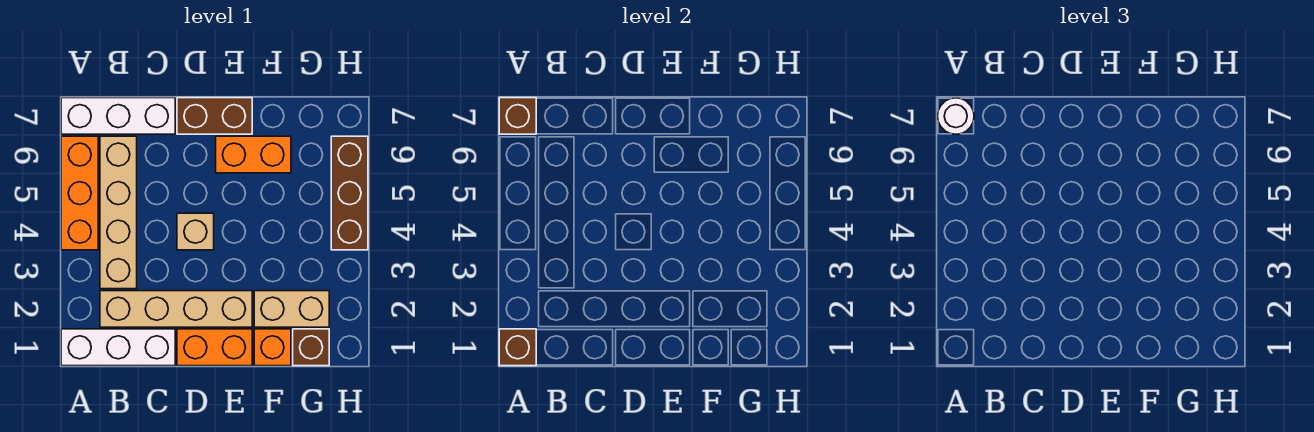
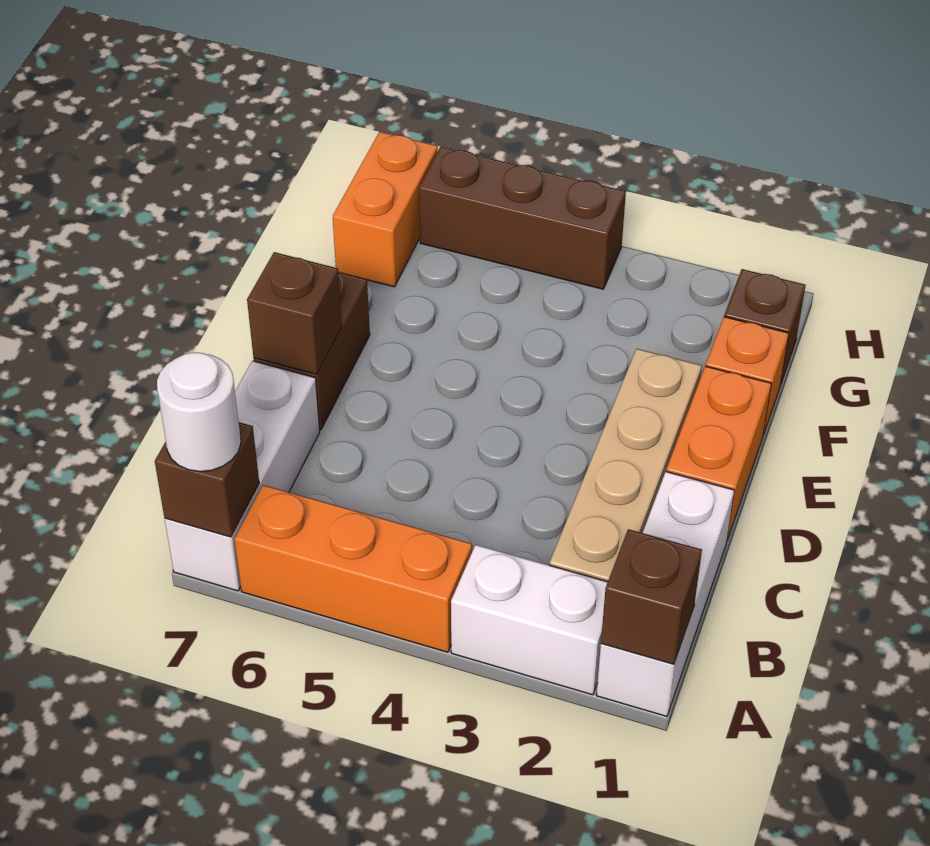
none -> white 1x2 brick [451,545,608,695]
tan 1x4 brick [100,136,137,289] -> none
tan 1x1 brick [177,213,214,250] -> none
none -> brown 1x1 brick [247,252,342,374]
orange 1x2 brick [216,136,291,173] -> orange 1x2 brick moved to [333,132,438,287]
tan 1x2 brick [254,291,329,327] -> none

